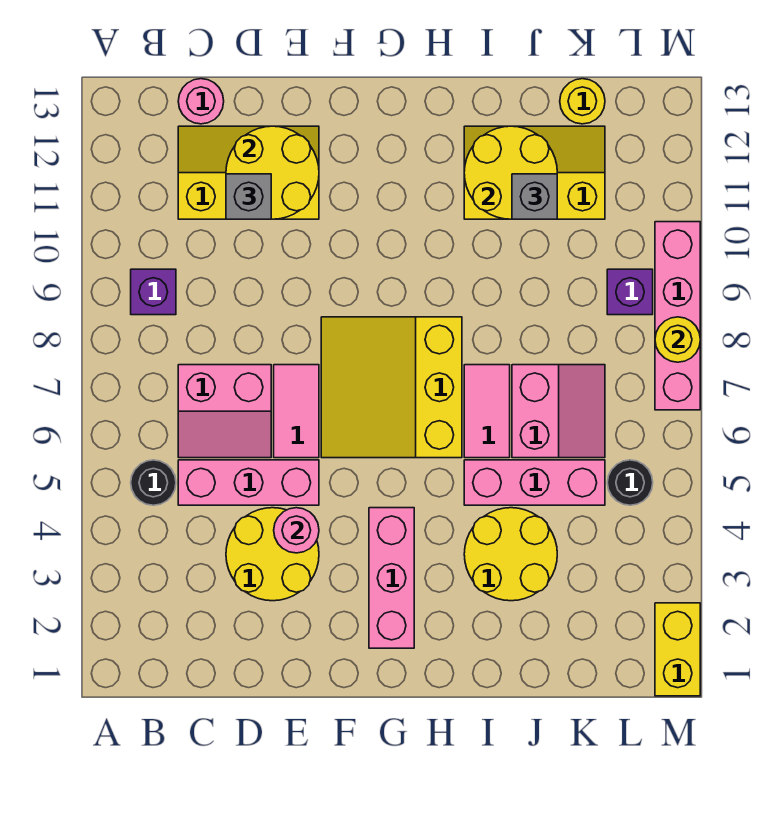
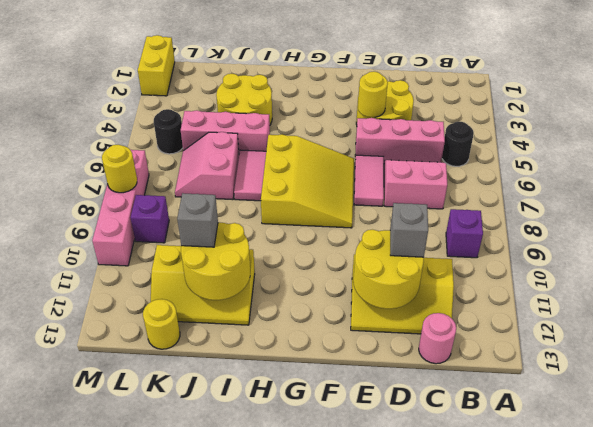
pink 1x1 round brick [274,508,319,553] -> yellow 1x1 round brick [358,72,388,118]
pink 1x3 brick [369,508,414,648] -> none

